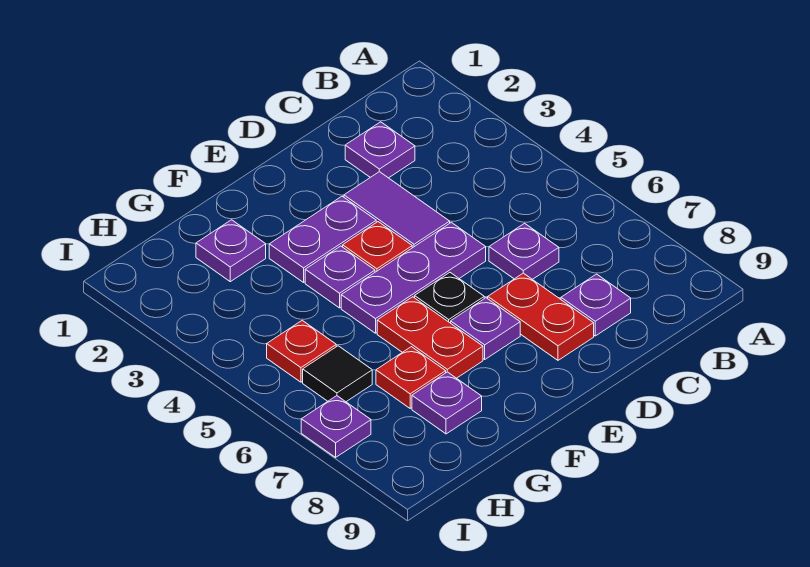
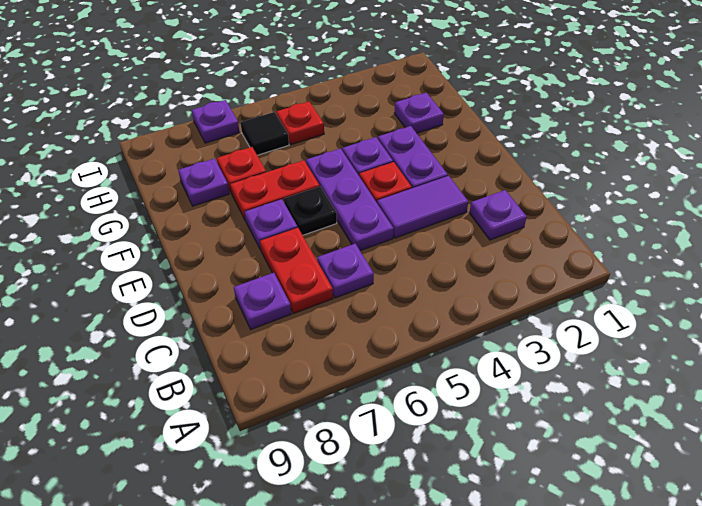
red 1x2 plate [488,273,594,360] -> red 1x2 plate turned to [260,228,333,314]

